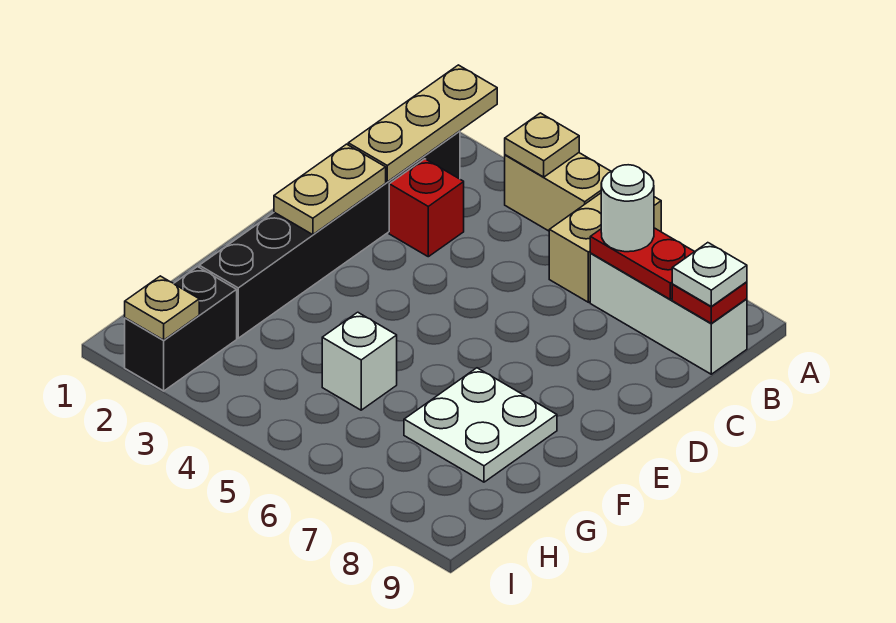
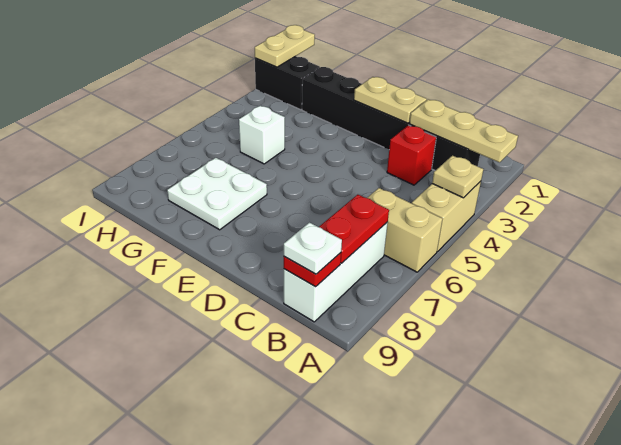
white 1x1 round brick [601,165,654,252] -> none
tan 1x1 plate [125,276,199,340] -> tan 1x2 plate [255,25,315,67]

